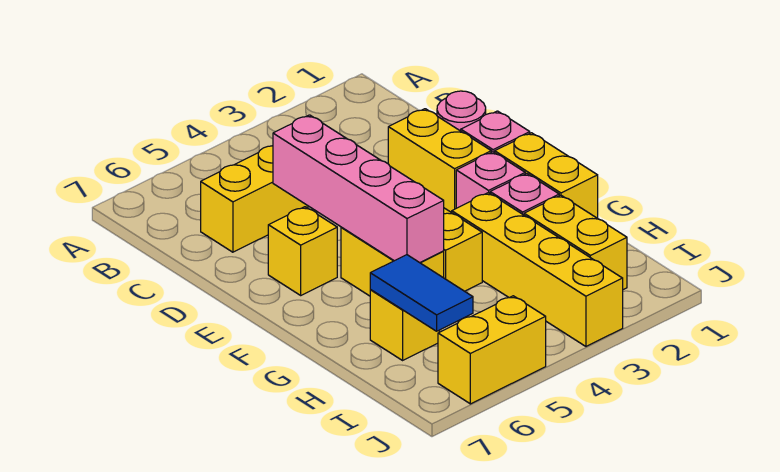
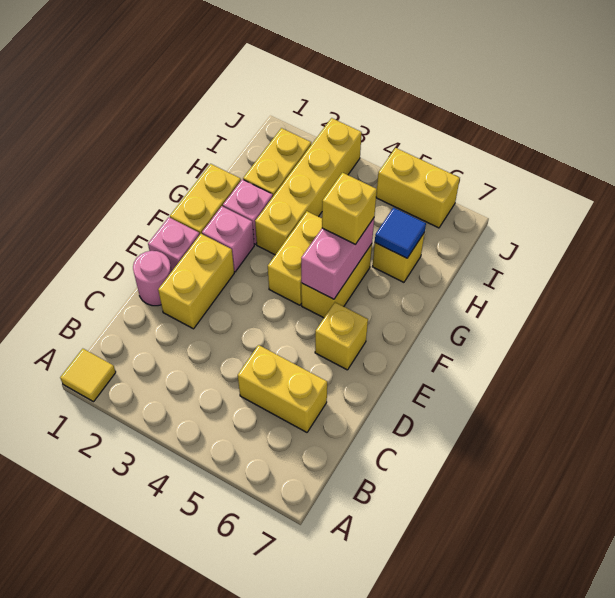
none -> yellow 1x1 tile [60,349,116,402]
pink 1x4 brick [273,115,444,263] -> pink 1x2 brick [301,218,374,299]
none -> yellow 1x1 brick [322,173,377,245]
blue 1x2 tile [370,255,473,331] -> blue 1x1 tile [375,208,426,258]

